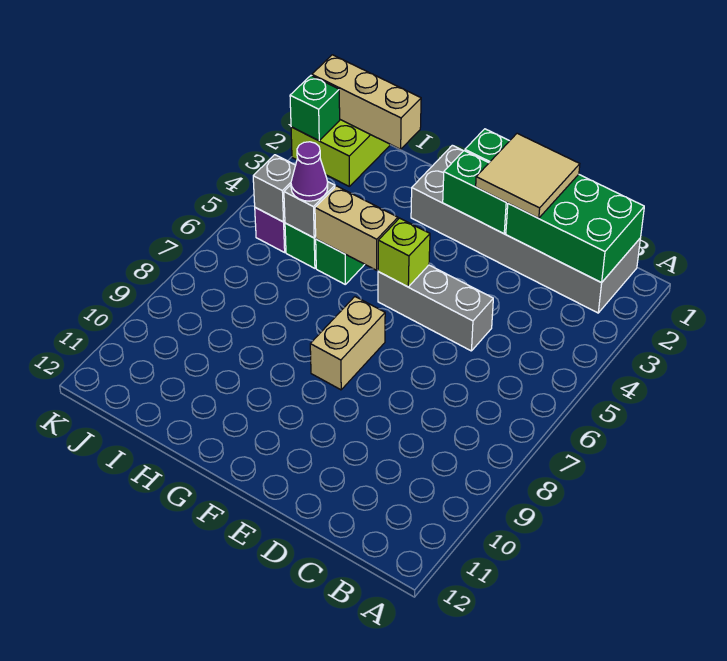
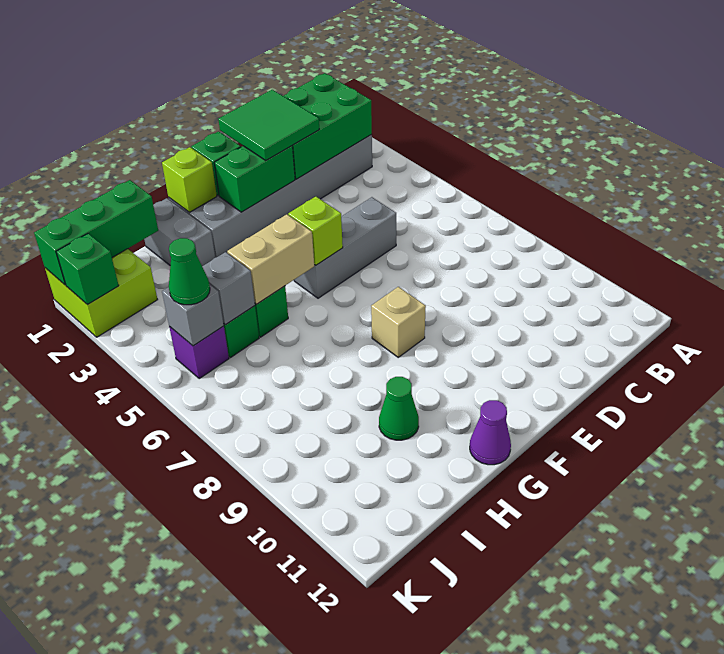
tan 2x2 tile [476,133,580,218] -> green 2x2 tile [218,90,319,160]
tan 1x2 brick [310,297,385,390] -> tan 1x1 brick [371,287,426,357]
none -> lime 1x1 brick [162,147,217,212]
none -> grey 1x2 brick [144,198,215,266]
none -> green 1x1 cone [379,377,419,440]
tan 1x3 brick [312,55,421,149] -> green 1x3 brick [34,180,158,285]
purple 1x1 cone [291,142,328,201] -> purple 1x1 cone moved to [470,400,511,465]
none -> green 1x1 cone [169,238,210,305]

